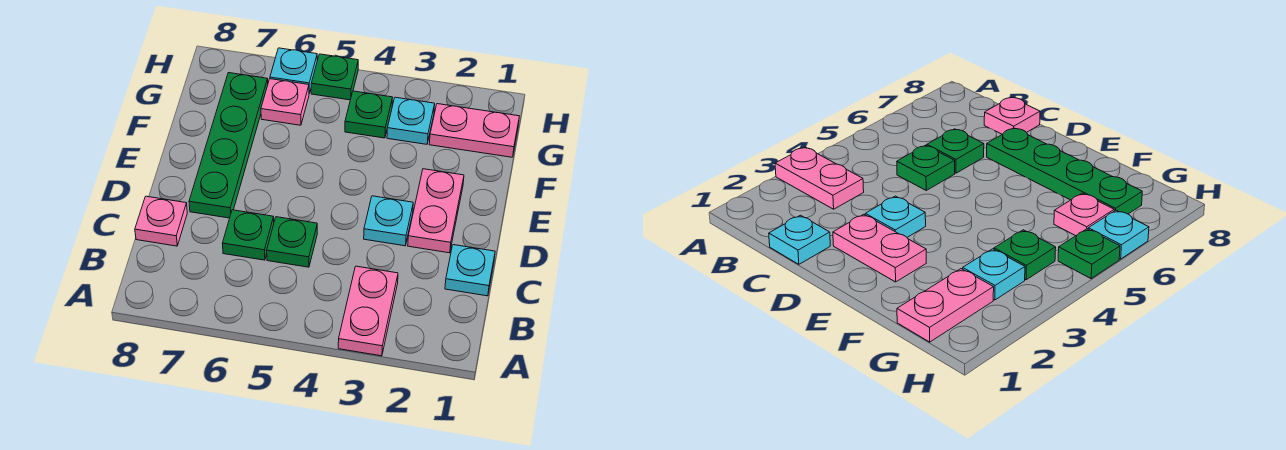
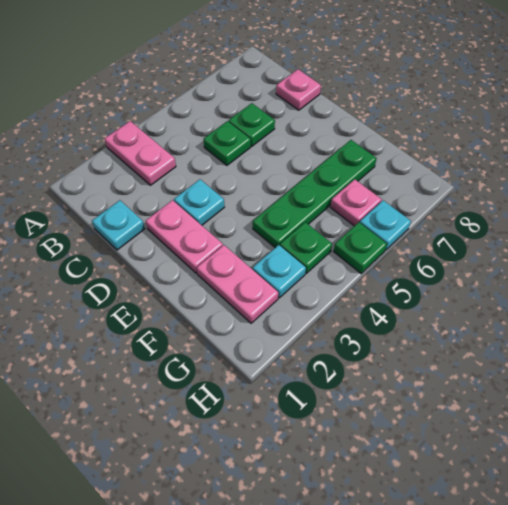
green 1x4 plate [189,73,268,218] -> green 1x4 plate turned to [253,140,377,248]
pink 1x2 plate [429,104,519,157] -> pink 1x2 plate turned to [197,245,278,323]

